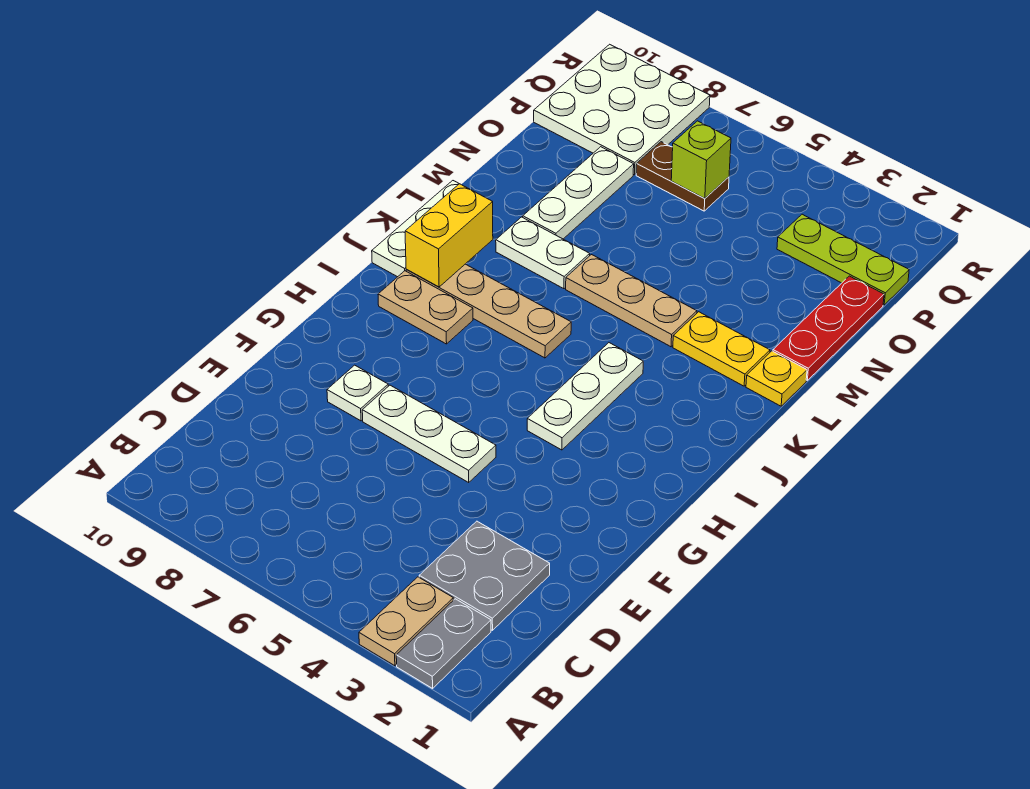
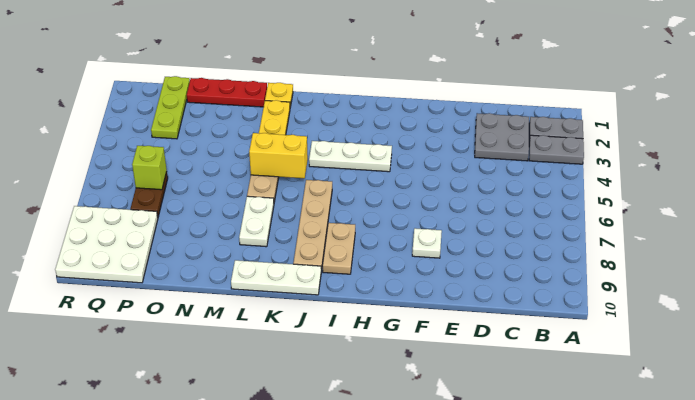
tan 1x2 plate [359,577,453,666] -> grey 1x2 plate [529,135,584,164]
white 1x3 plate [362,385,496,482] -> none
yellow 1x2 brick [405,184,493,287] -> yellow 1x2 brick moved to [249,133,308,178]
white 1x3 plate [523,147,634,239] -> none

